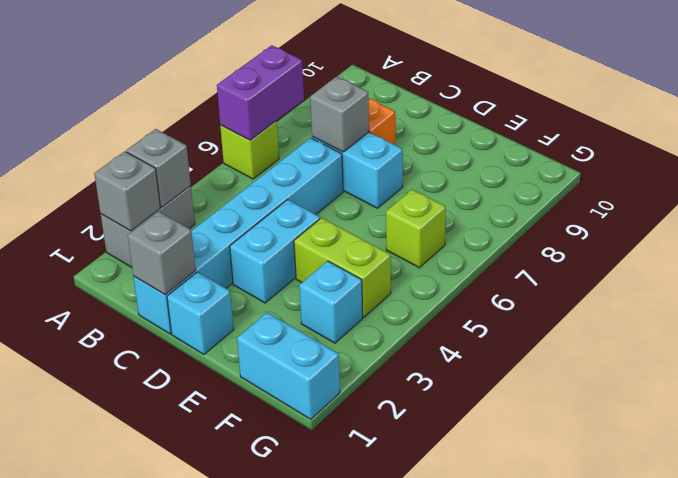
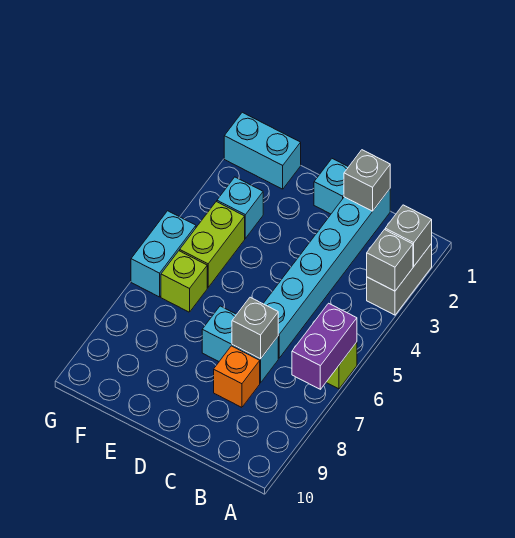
cyan 1x2 brick [230,200,320,303] -> cyan 1x2 brick moved to [131,211,196,297]
lime 1x2 brick [294,218,391,317] -> lime 1x2 brick turned to [180,202,245,288]

